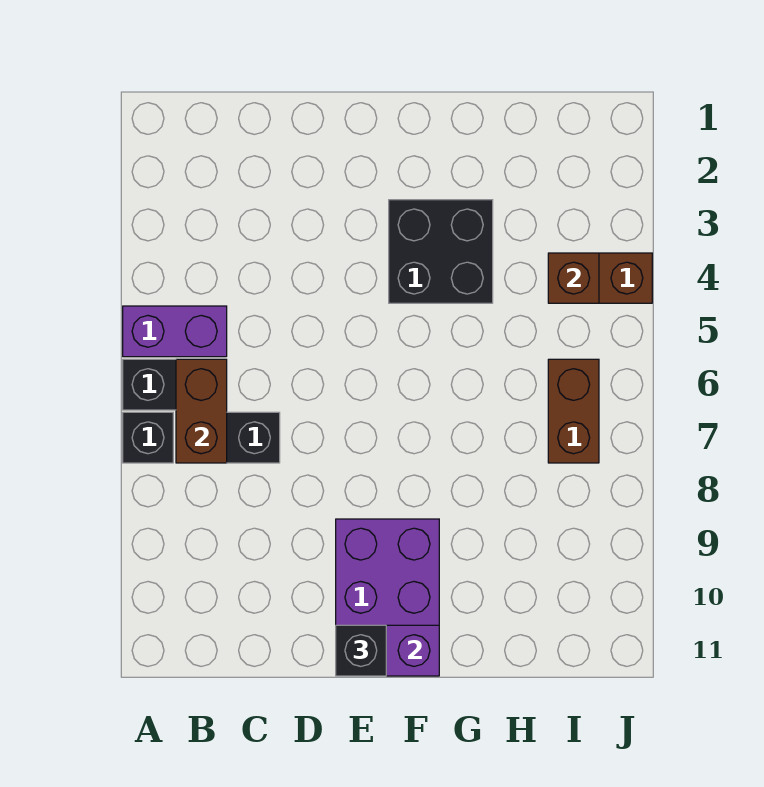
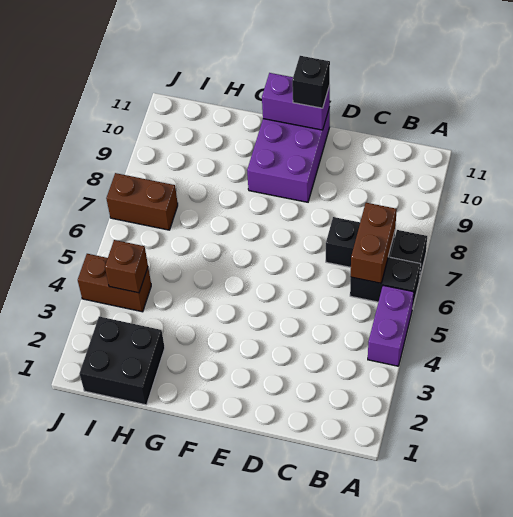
purple 1x2 brick [123,306,227,357] -> purple 1x2 brick turned to [368,285,414,366]
black 2x2 brick [389,200,493,303] -> black 2x2 brick moved to [80,317,165,405]
brown 1x2 brick [548,359,599,463] -> brown 1x2 brick turned to [106,173,178,230]

